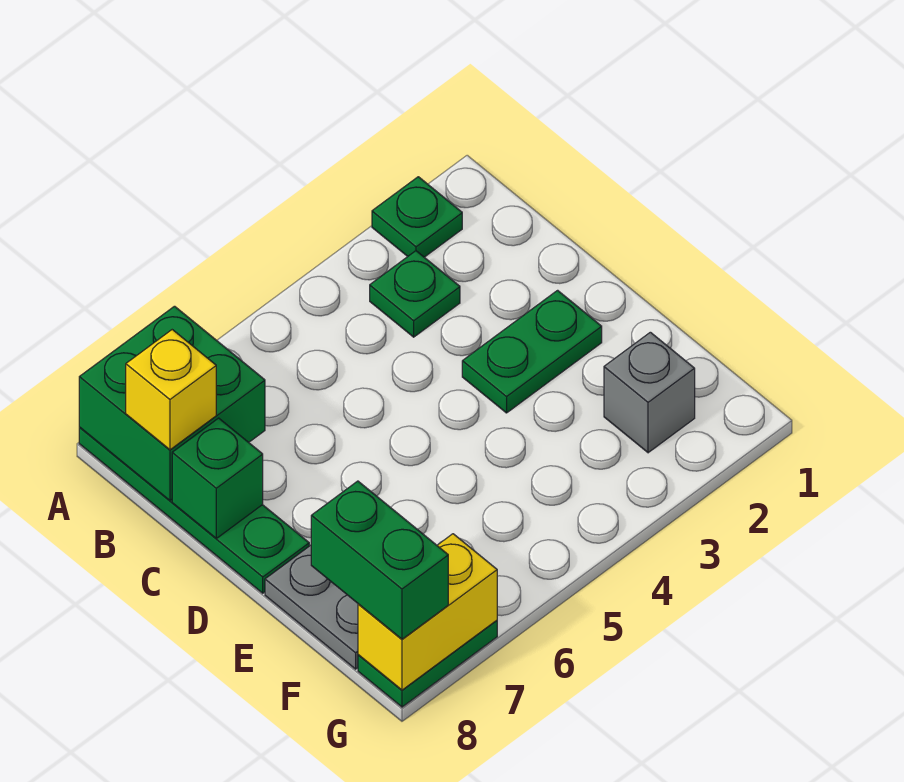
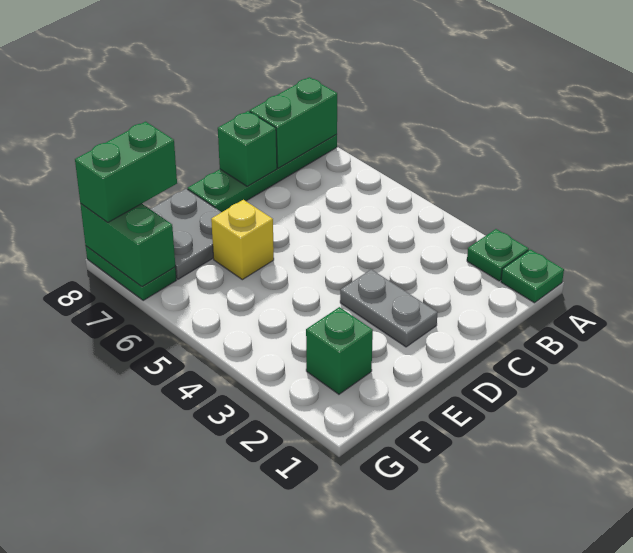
green 2x2 brick [79,306,265,500] -> green 1x2 brick [250,77,337,168]
green 1x1 plate [370,251,460,337] -> green 1x1 plate moved to [501,249,564,303]
yellow 1x1 brick [126,330,216,450] -> yellow 1x1 brick moved to [211,200,274,280]
green 1x2 plate [462,290,602,413] -> grey 1x2 plate [340,269,438,347]
grey 1x1 brick [604,332,695,453] -> green 1x1 brick [306,307,373,394]
yellow 1x2 brick [358,534,497,690] -> green 1x2 brick [80,204,175,287]

